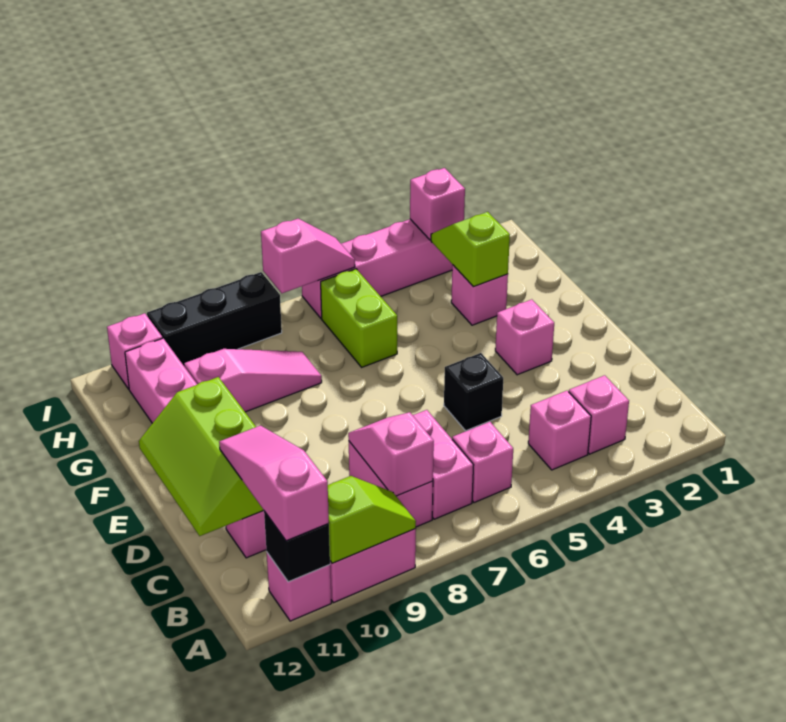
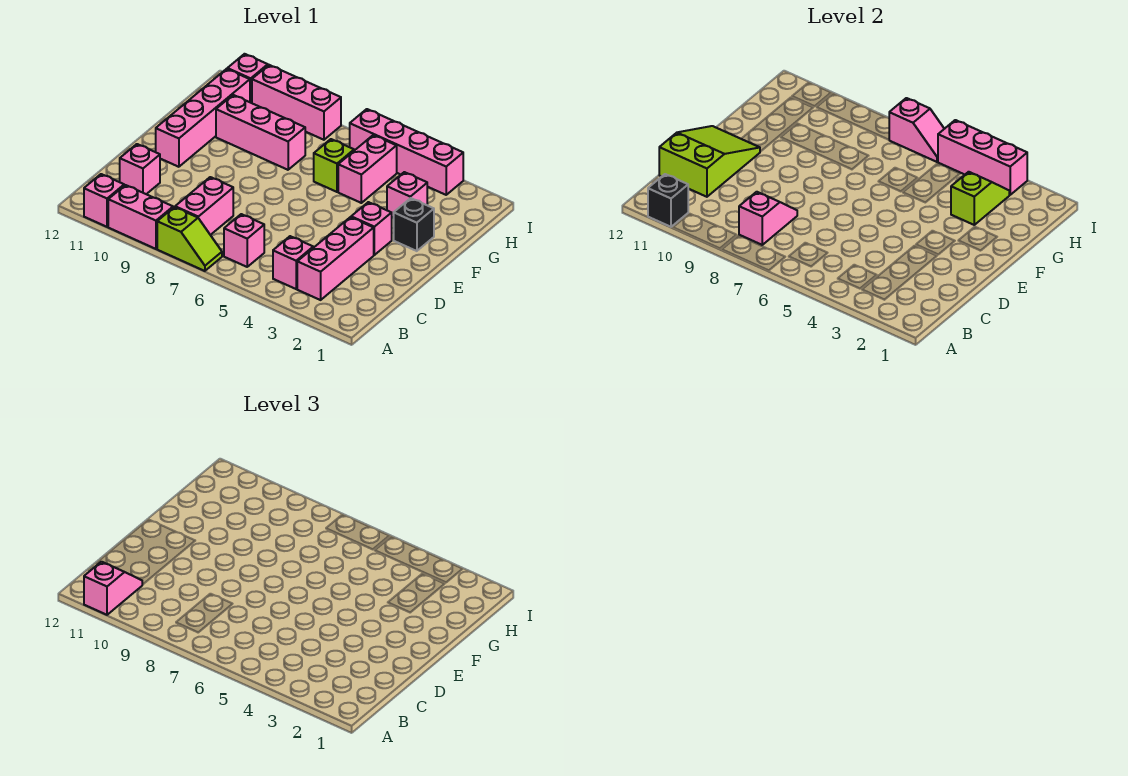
lime 1x2 slope [328,476,416,563] -> lime 1x2 slope moved to [157,207,222,271]
pink 1x3 slope [219,426,329,541] -> pink 1x2 slope [84,562,142,615]
pink 1x1 brick [569,375,629,454] -> pink 1x3 brick [297,217,374,300]
pink 1x2 brick [413,410,473,519] -> pink 1x2 brick moved to [338,135,397,203]
lime 2x3 slope [139,377,264,536] -> lime 2x3 slope turned to [659,126,760,197]
black 1x1 brick [444,353,503,431] -> black 1x1 brick moved to [394,198,434,251]
lime 1x2 brick [321,269,397,367] -> lime 1x1 brick [314,139,354,192]
pink 1x3 slope [184,349,322,412] -> pink 1x3 brick [216,95,305,170]
pink 1x1 brick [410,168,465,240] -> pink 1x3 brick [938,120,1027,195]
black 1x3 brick [147,272,282,366] -> pink 1x3 brick [252,65,341,140]

